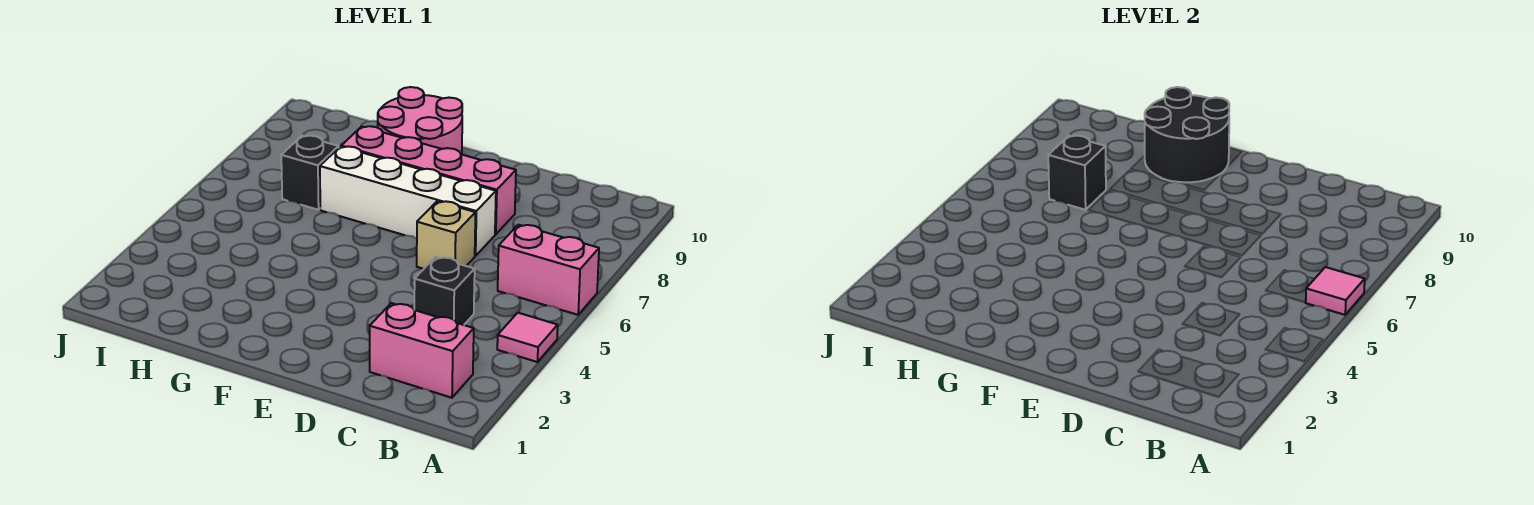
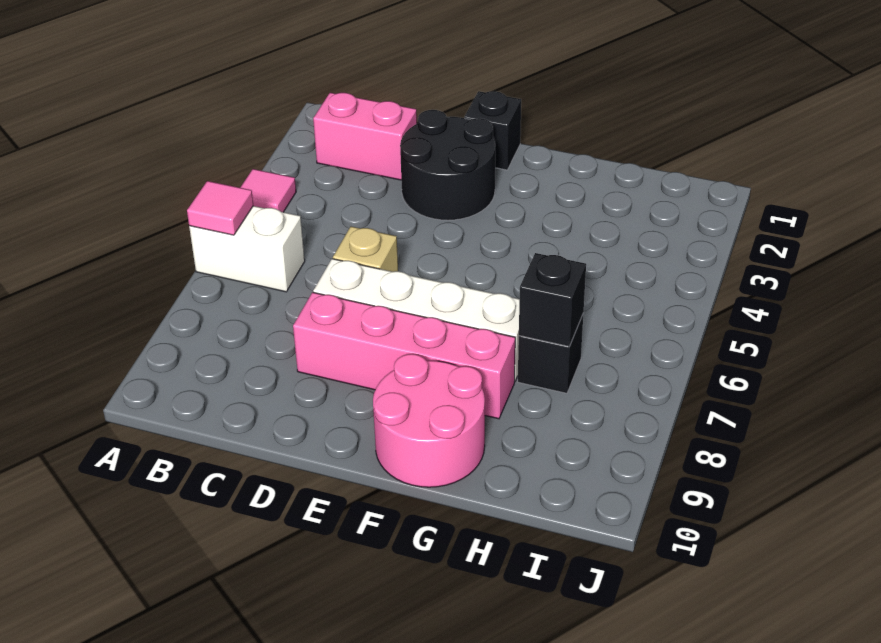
pink 1x2 brick [498,225,599,315] -> white 1x2 brick [189,206,305,292]
black 1x1 brick [414,257,475,325] -> black 1x1 brick moved to [464,91,521,170]
black 2x2 round brick [1145,87,1229,182] -> black 2x2 round brick moved to [400,110,495,220]

